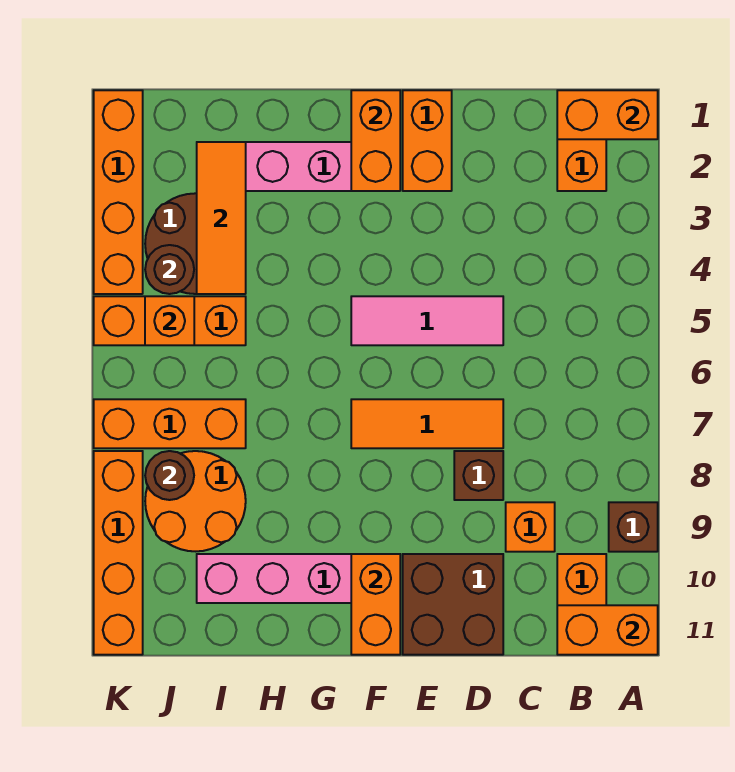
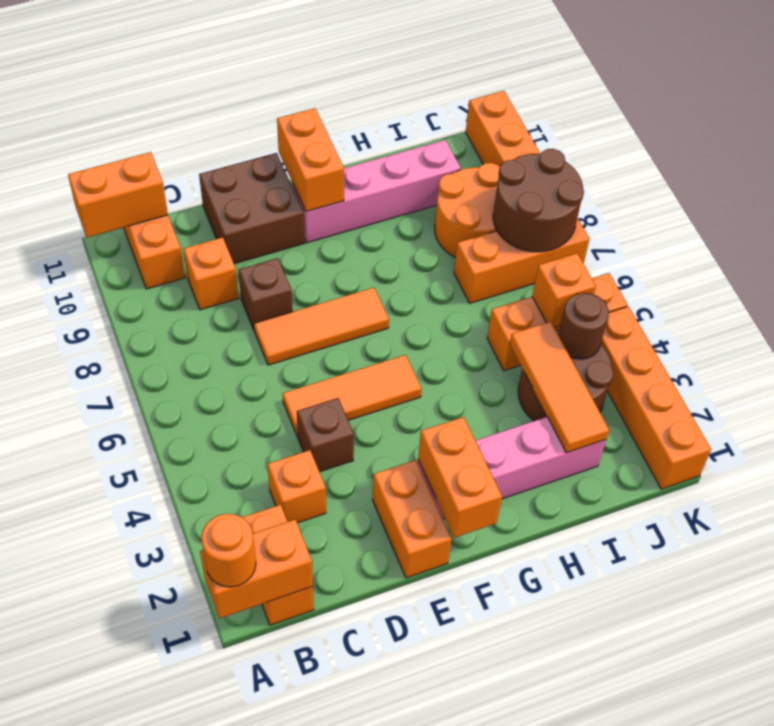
none -> orange 1x1 round brick [201,514,256,587]
brown 1x1 brick [609,502,658,552] -> brown 1x1 brick moved to [297,398,354,472]
none -> orange 1x1 brick [267,450,326,523]
pink 1x3 tile [351,296,503,345] -> orange 1x3 tile [283,355,422,437]
brown 1x1 round brick [145,451,194,500] -> brown 2x2 round brick [493,149,584,252]

